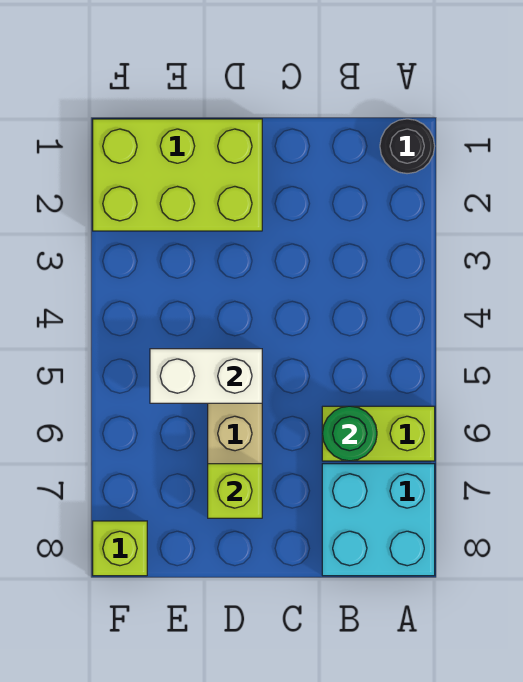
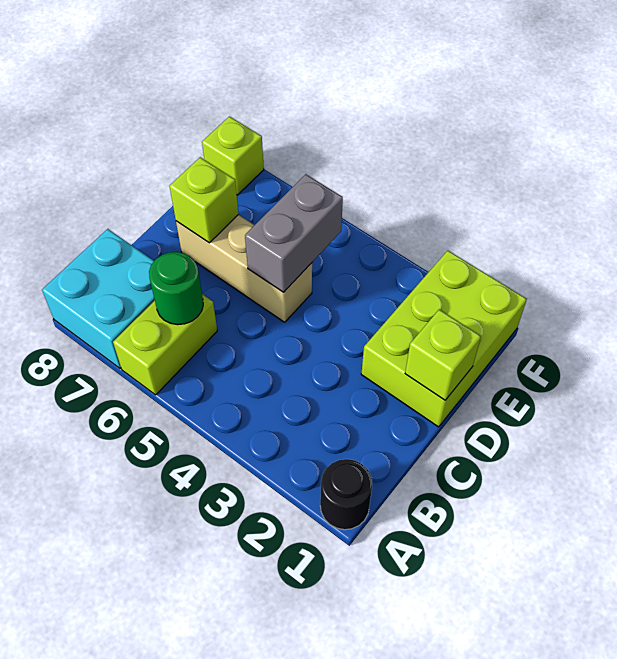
none -> lime 1x1 brick [405,309,481,400]
white 1x2 brick [150,349,262,403] -> grey 1x2 brick [245,174,343,292]

